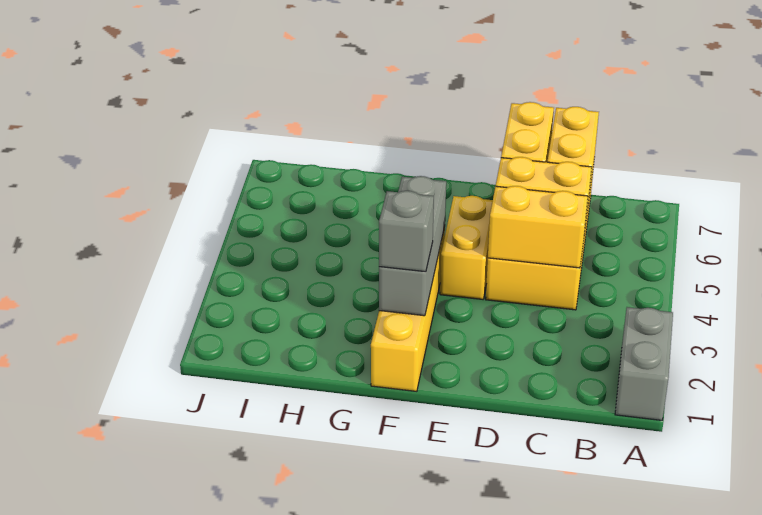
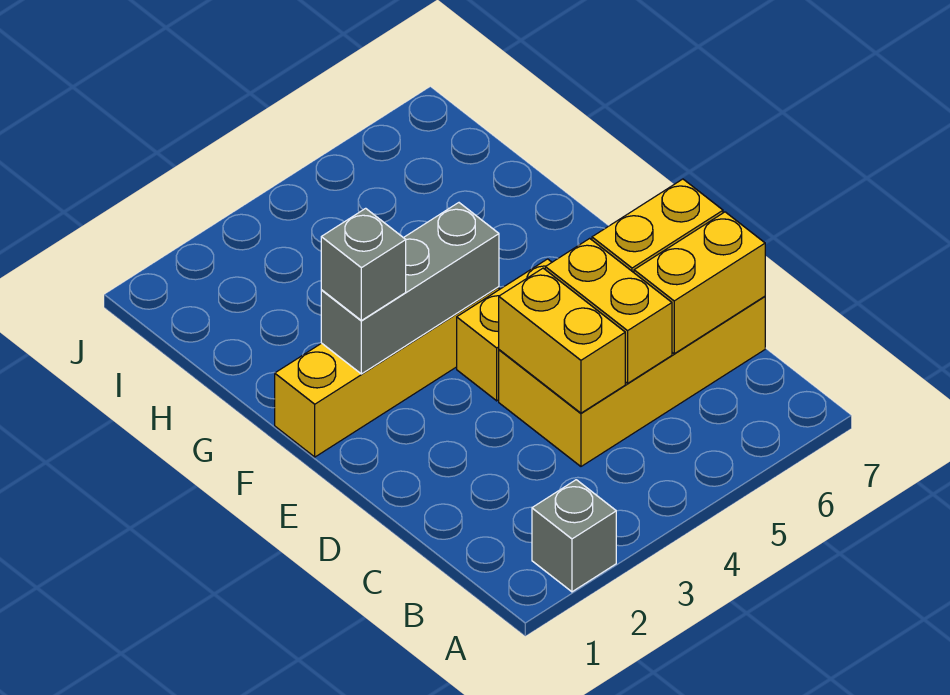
grey 1x2 brick [615,307,673,420] -> grey 1x1 brick [532,480,616,592]

